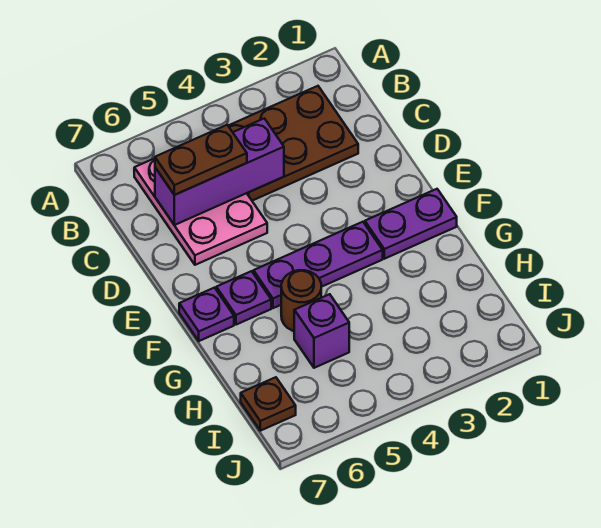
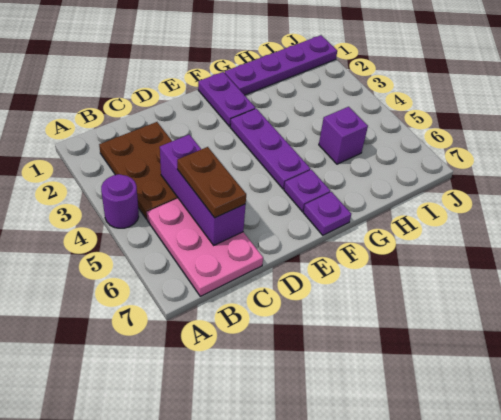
none -> purple 1x1 round brick [101,174,139,228]
pink 2x3 plate [134,158,267,265] -> pink 2x3 plate turned to [147,198,263,296]
none -> purple 1x4 plate [225,35,337,95]
brown 1x1 round brick [281,270,321,331] -> none
brown 1x1 plate [241,377,296,431] -> none

